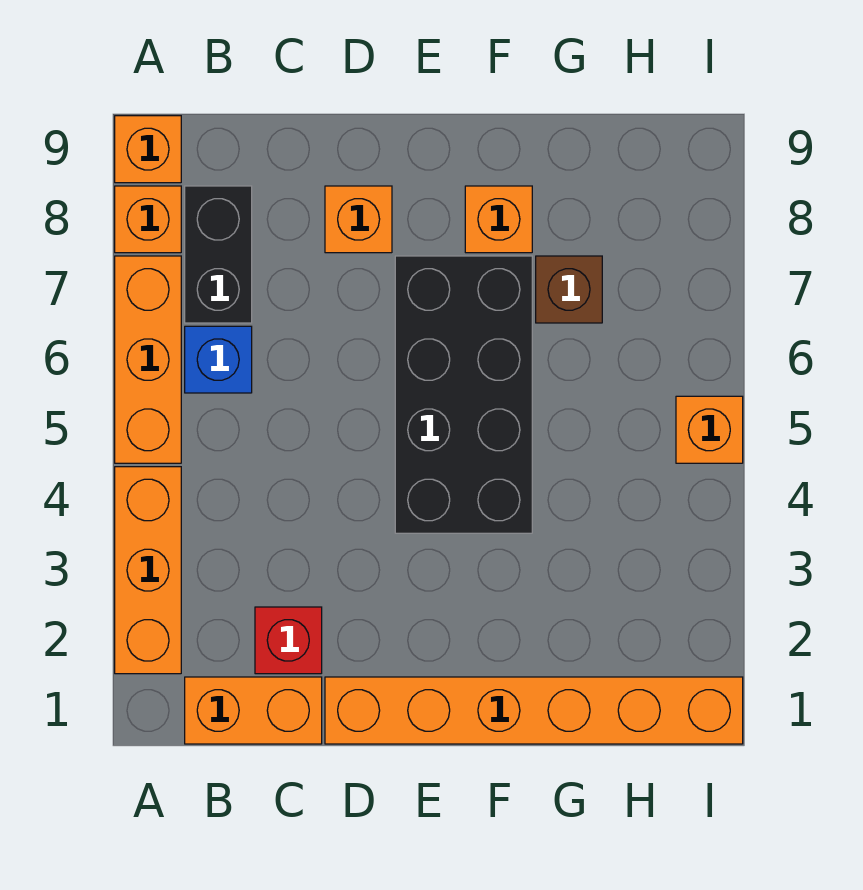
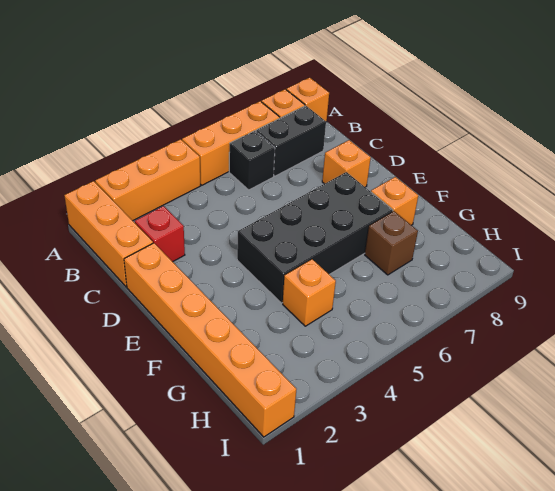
orange 1x2 brick [185,677,322,744] -> orange 1x3 brick [64,181,153,287]
blue 1x1 brick [185,326,252,393] -> black 1x1 brick [229,131,275,190]
orange 1x1 brick [676,396,743,463] -> orange 1x1 brick moved to [283,259,336,326]

